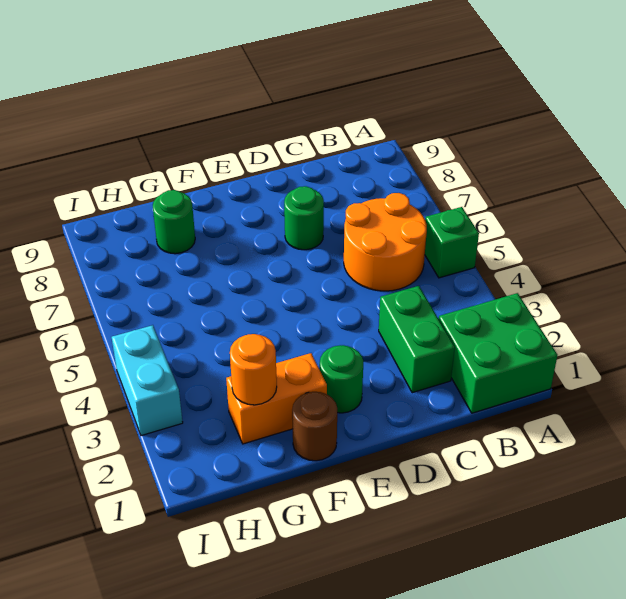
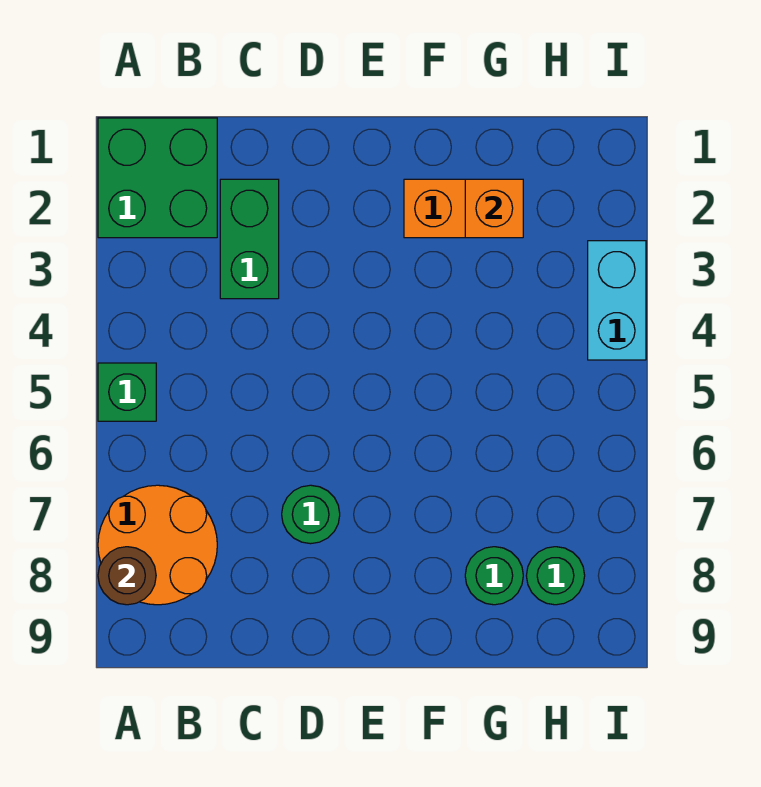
orange 2x2 round brick [344,193,427,291] -> orange 2x2 round brick moved to [98,485,217,605]
green 1x1 round brick [320,345,363,413] -> green 1x1 round brick moved to [526,547,585,605]
brown 1x1 round brick [292,392,337,461] -> brown 1x1 round brick moved to [98,547,156,605]
orange 1x1 round brick [230,334,277,405] -> orange 1x1 brick [465,179,523,238]

